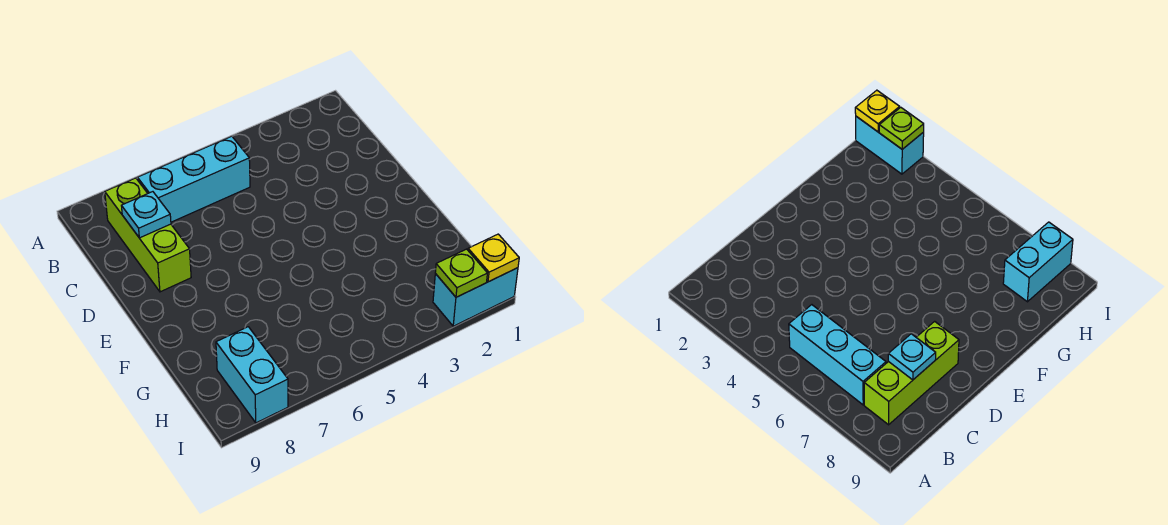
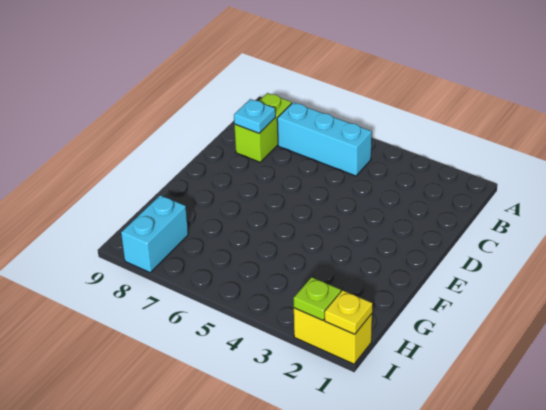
lime 1x3 brick [105,178,191,292] -> lime 1x2 brick [234,93,292,162]
cyan 1x2 brick [433,268,518,326] -> yellow 1x2 brick [294,308,372,364]

